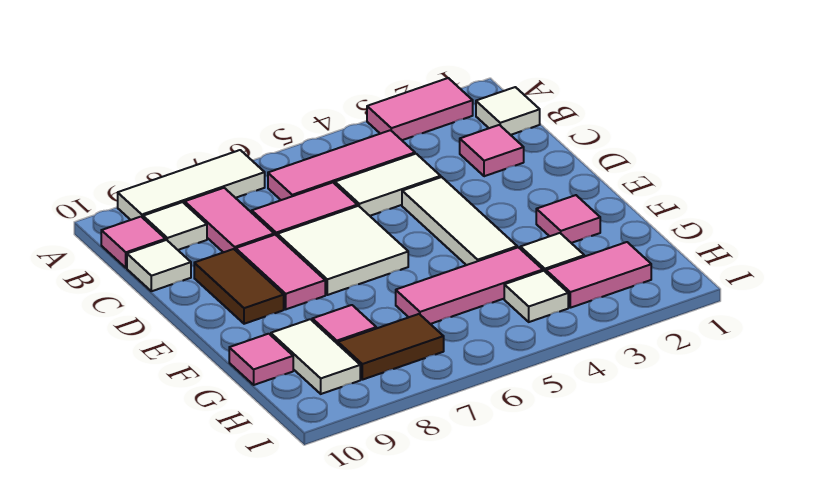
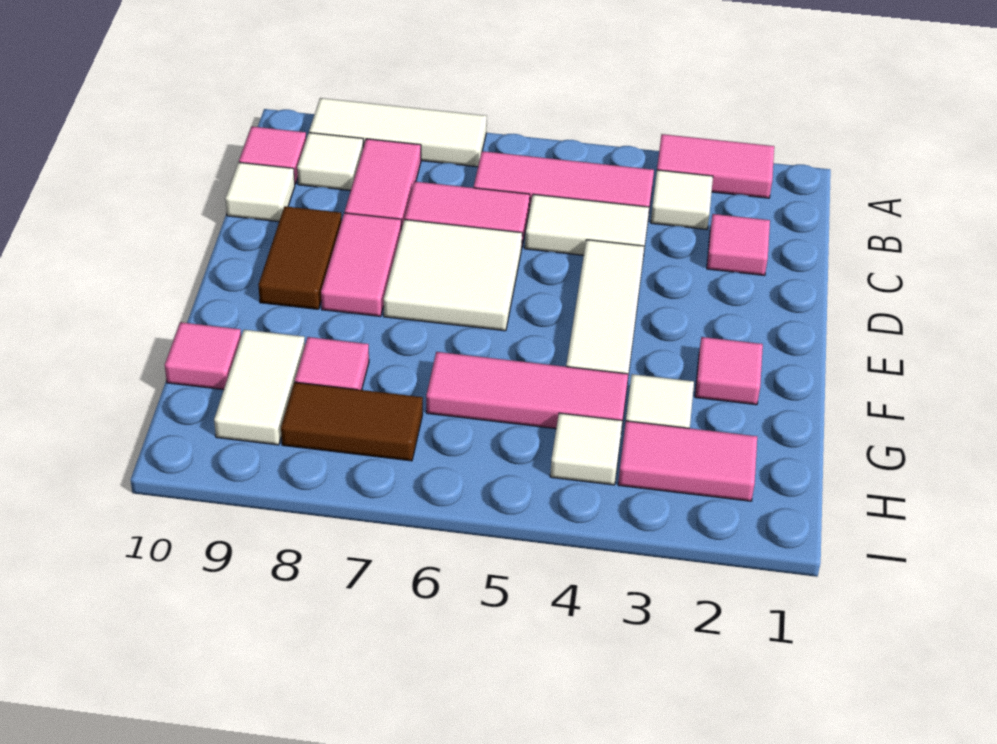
white 1x1 tile [476,87,540,135] -> white 1x1 tile moved to [651,170,713,229]

